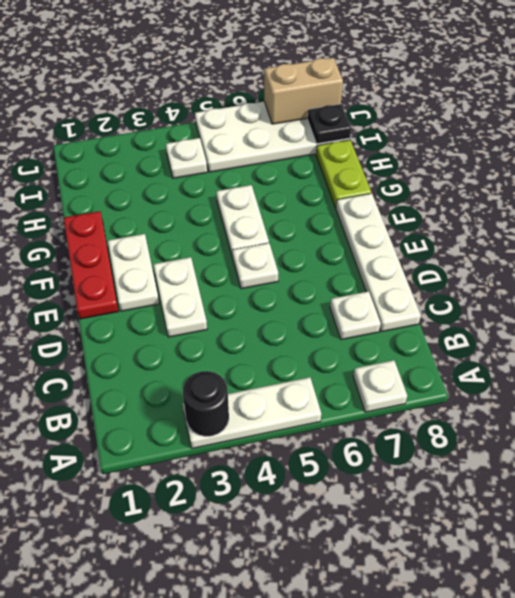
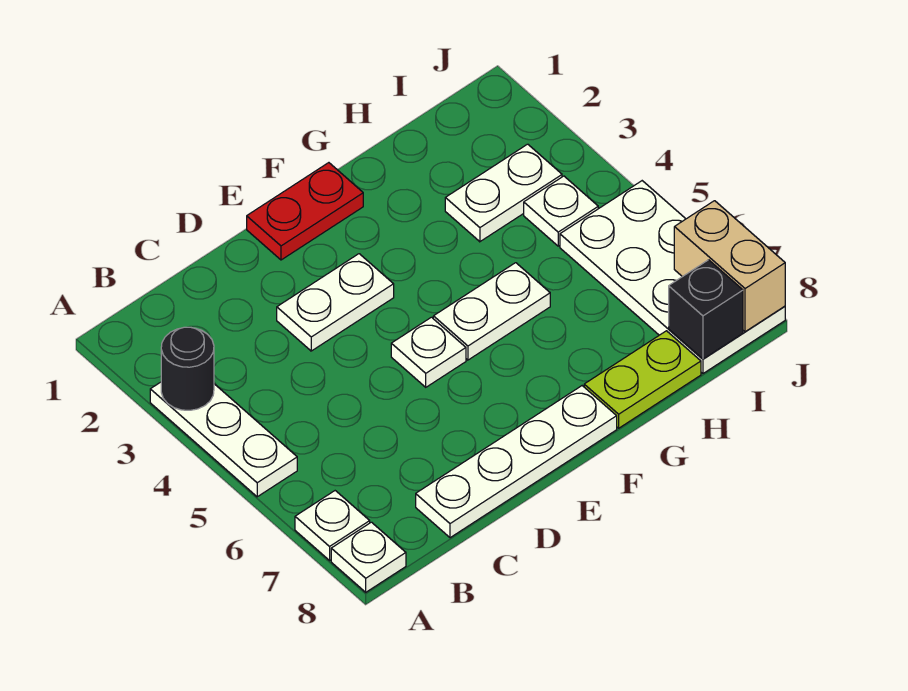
white 1x1 plate [330,291,381,340] -> white 1x1 plate moved to [331,522,406,592]
red 1x3 plate [64,211,119,319] -> red 1x2 plate [247,163,363,260]
white 1x2 plate [108,234,159,311] -> white 1x2 plate moved to [445,144,562,242]
black 1x1 plate [308,104,351,144] -> black 1x1 brick [669,260,743,359]

